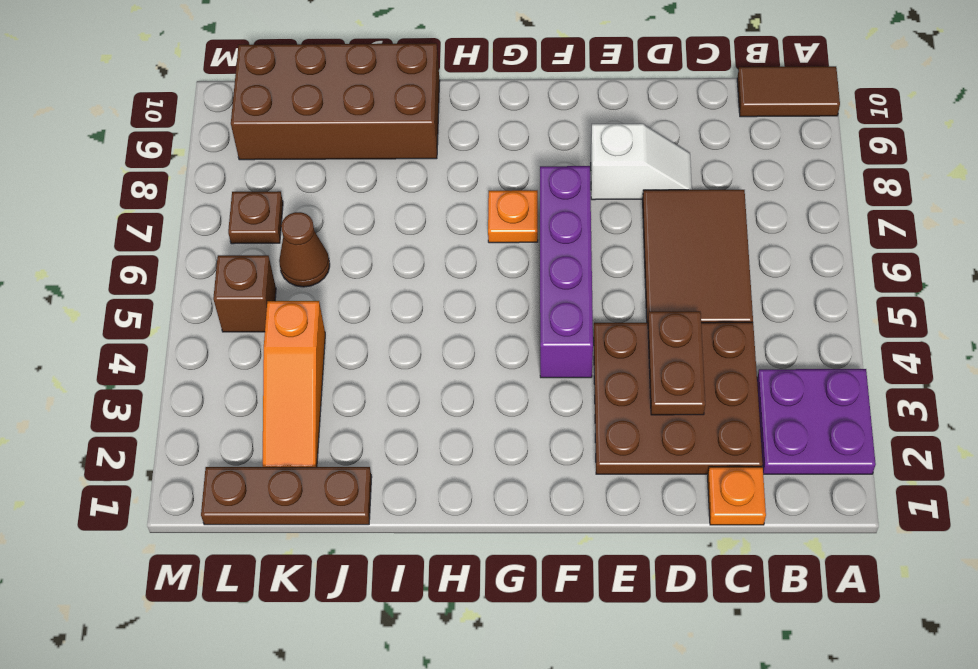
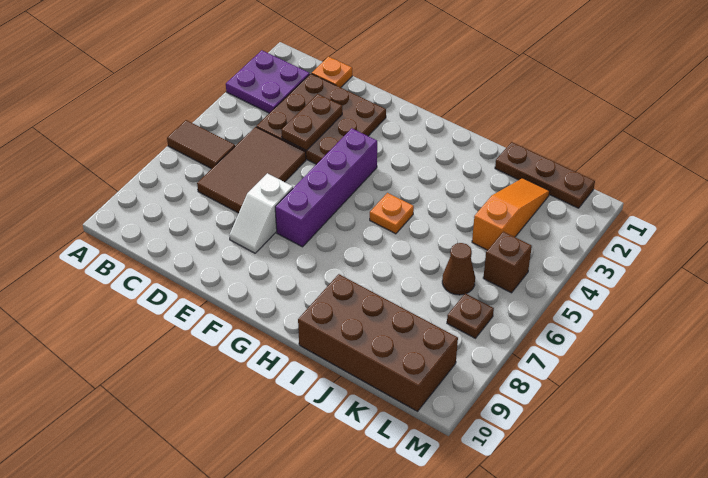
brown 1x2 tile [737,66,840,117] -> brown 1x2 tile moved to [167,120,235,169]
white 1x2 slope [591,123,692,200] -> white 1x2 slope turned to [229,173,293,253]
orange 1x1 plate [488,190,538,243] -> orange 1x1 plate moved to [370,193,414,234]

